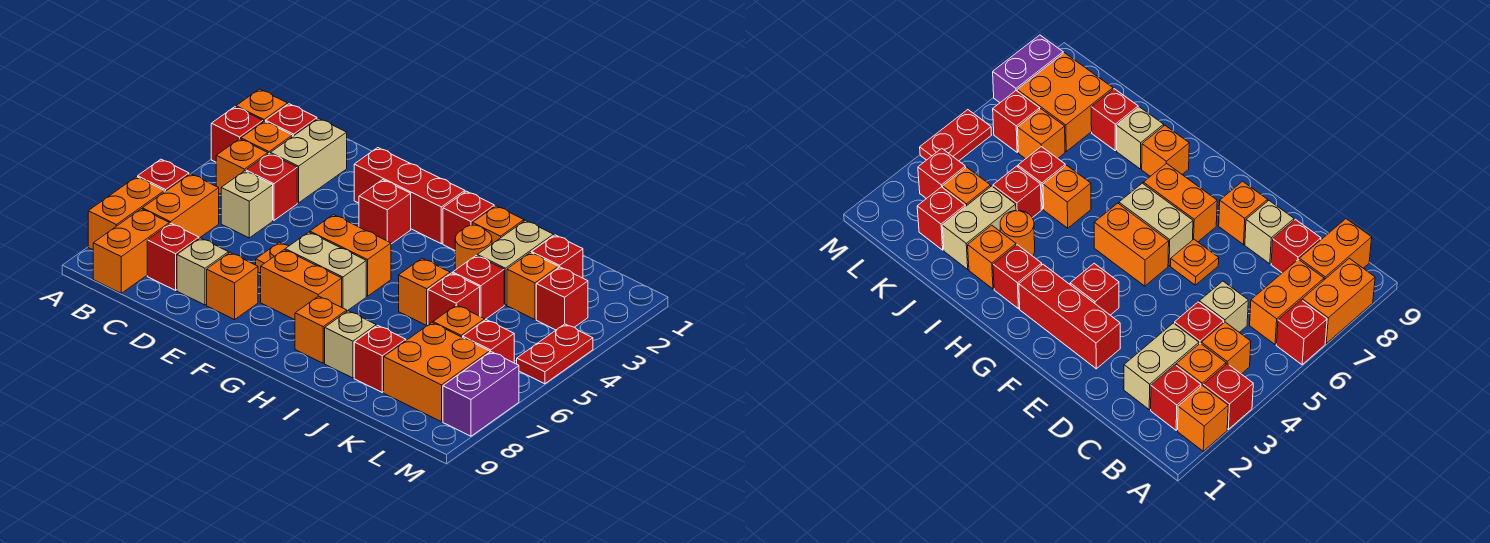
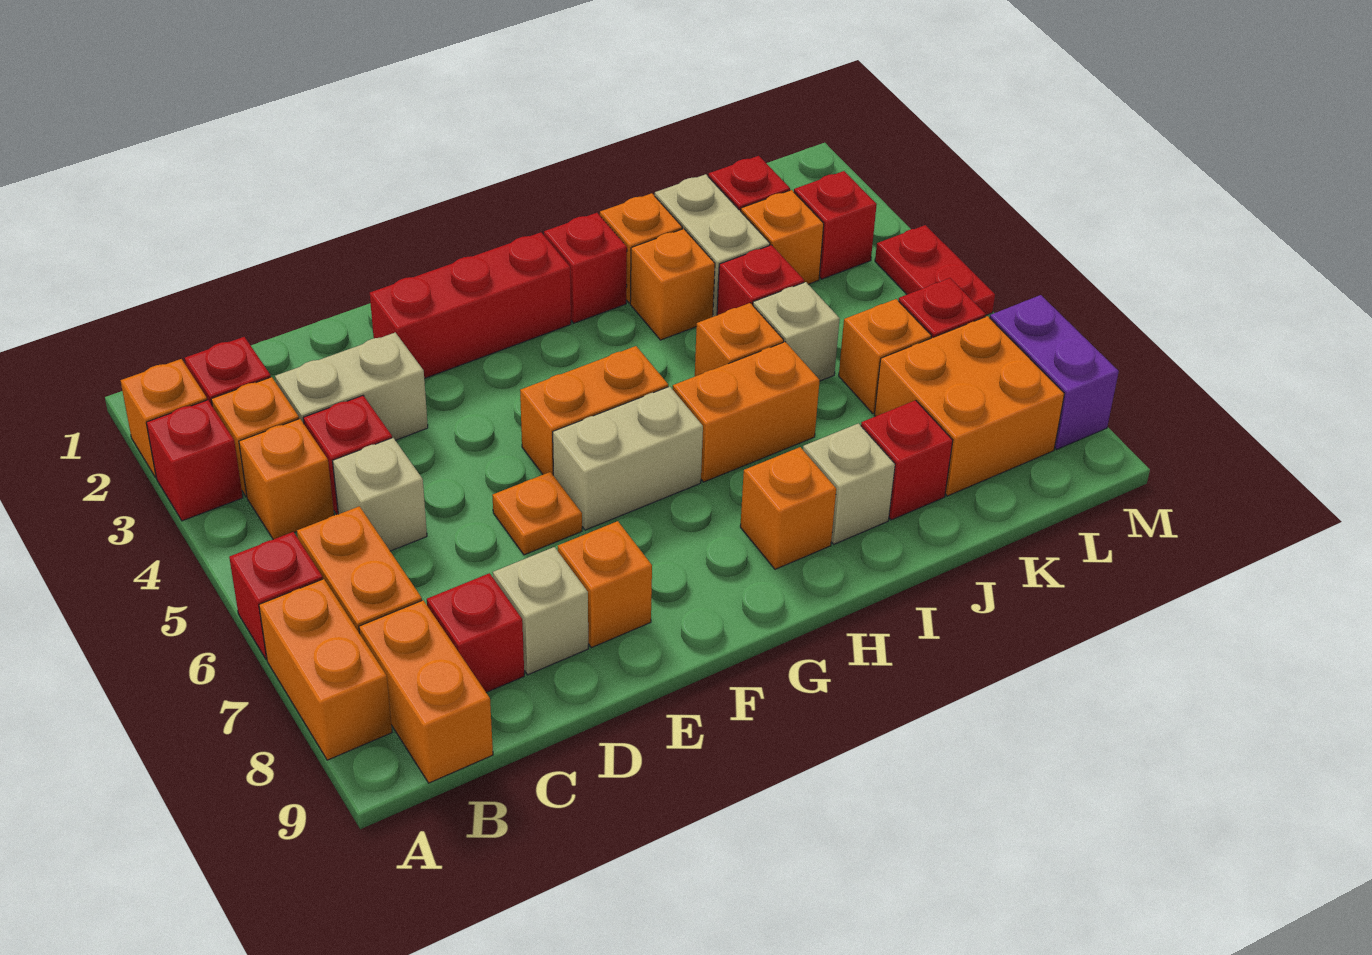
tan 1x2 brick [270,118,347,203] -> tan 1x2 brick turned to [275,333,428,440]
red 1x1 brick [359,180,411,244] -> none
orange 1x2 brick [261,250,342,320] -> orange 1x2 brick moved to [673,342,820,482]
orange 1x1 round brick [455,225,492,270] -> orange 1x1 brick [630,229,715,340]
red 1x1 brick [428,273,480,325] -> tan 1x1 brick [753,282,840,381]

